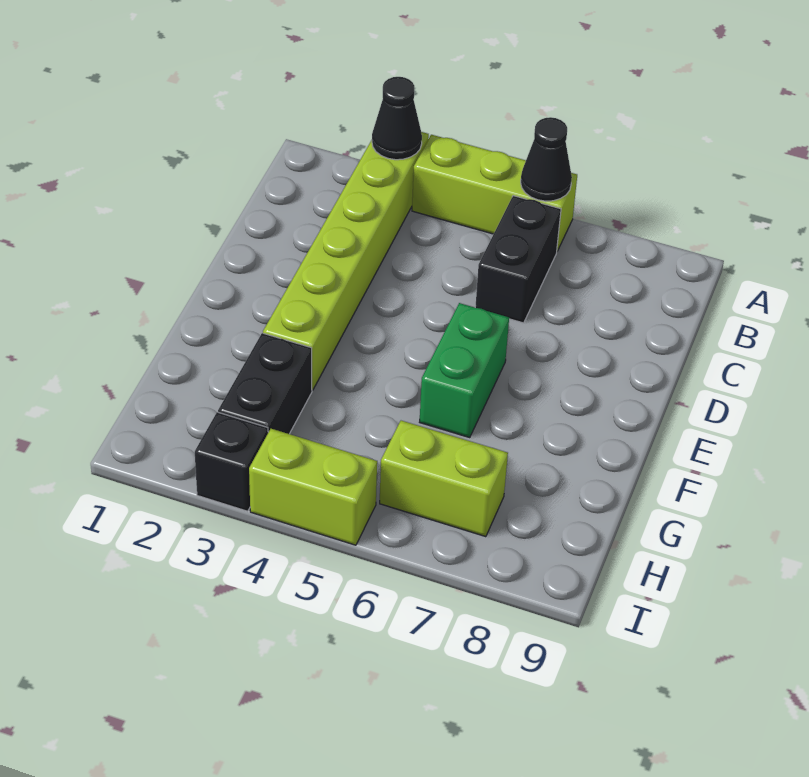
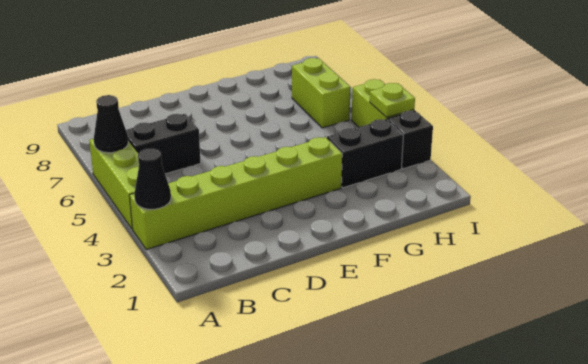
green 1x2 brick [420,303,509,437] -> none
none -> lime 1x1 plate [370,83,415,117]

